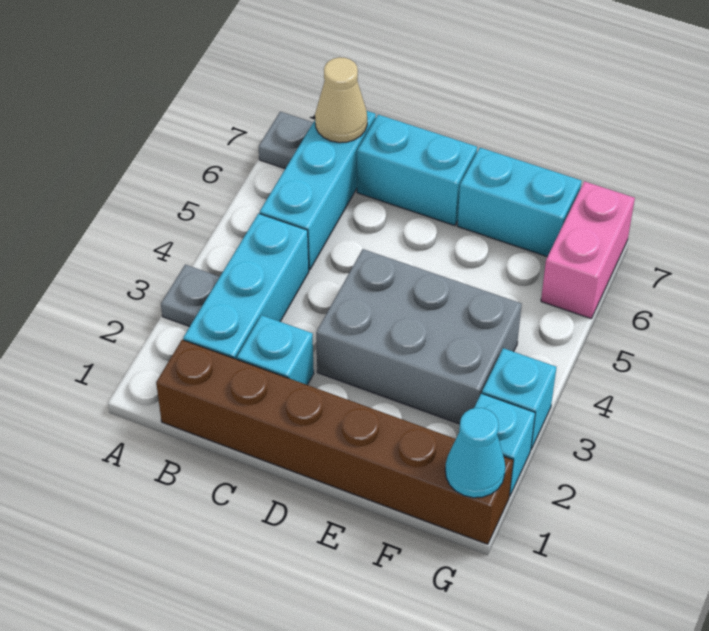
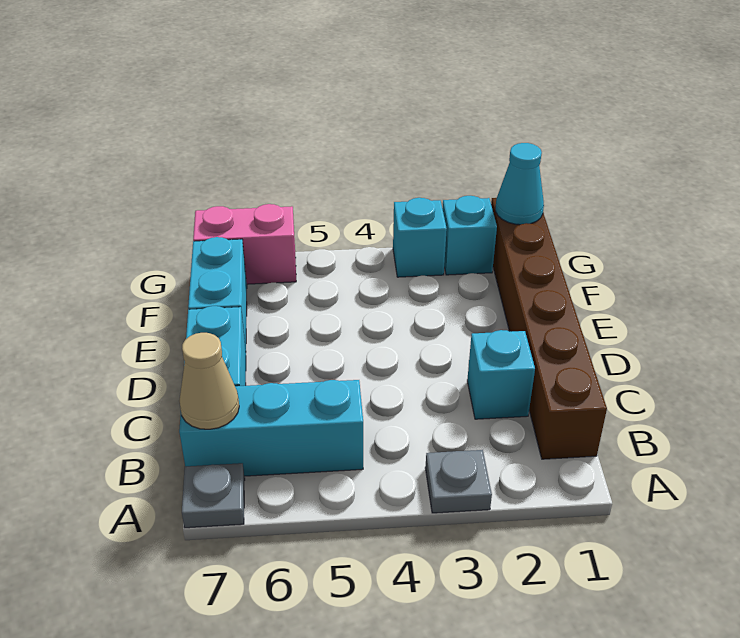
cyan 1x3 brick [183,213,309,359] -> none
grey 2x3 brick [316,249,522,424] -> none

